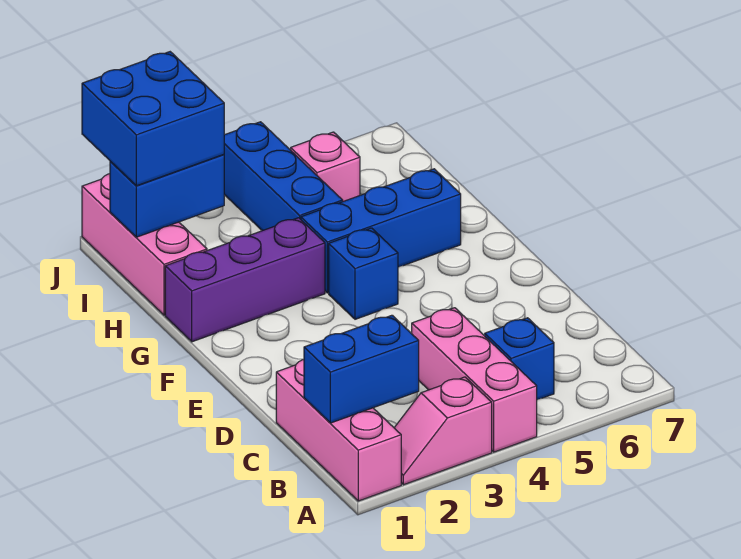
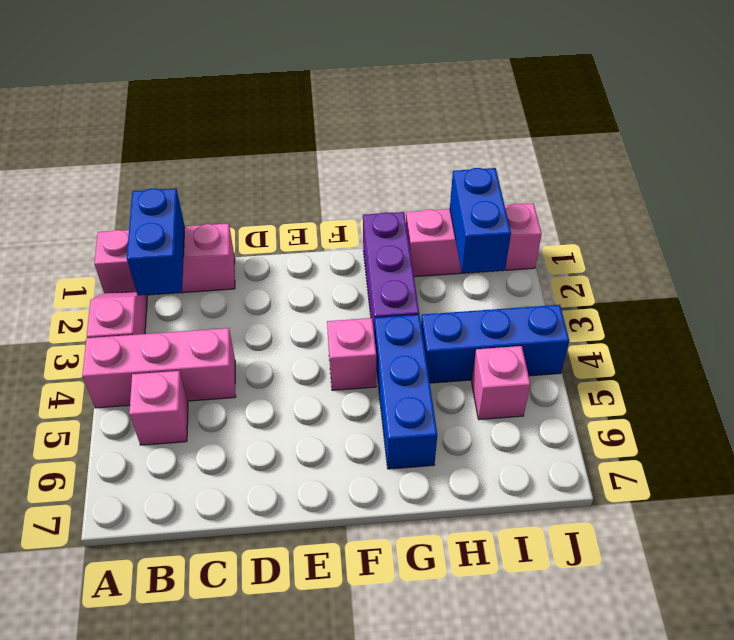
blue 1x1 brick [485,318,554,400] -> pink 1x1 brick [129,371,188,445]
blue 1x1 brick [329,228,398,319] -> pink 1x1 brick [327,318,376,390]
blue 2x2 brick [82,52,224,186] -> none

